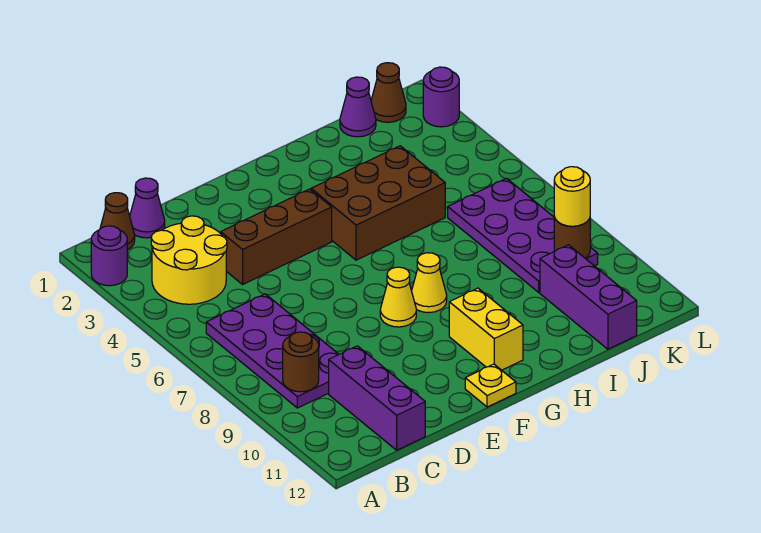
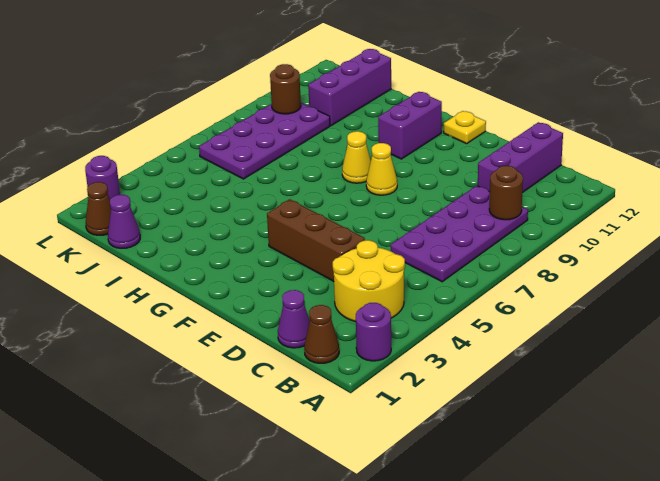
brown 2x3 brick [311,146,445,260] -> none
yellow 1x2 brick [449,288,523,370] -> purple 1x2 brick [378,92,442,159]
yellow 1x1 round brick [554,167,590,226] -> none

